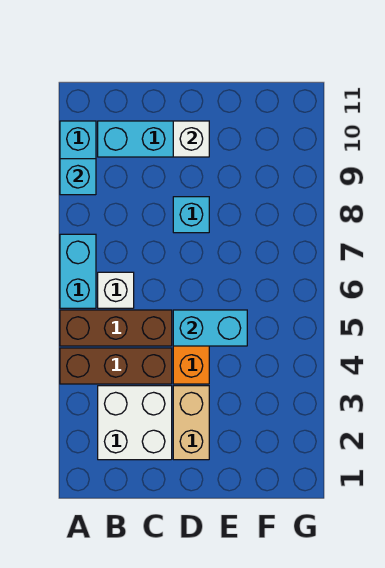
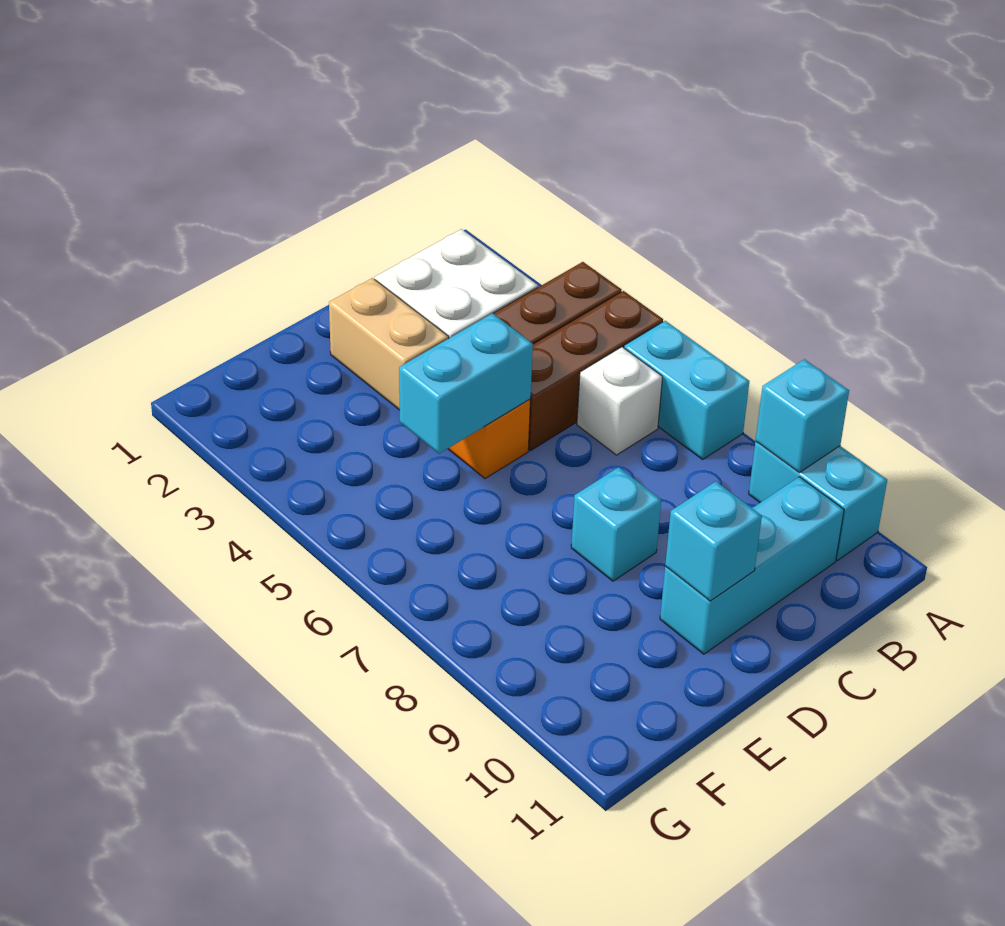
white 1x1 brick [173,121,209,157] -> cyan 1x1 brick [665,481,762,601]

